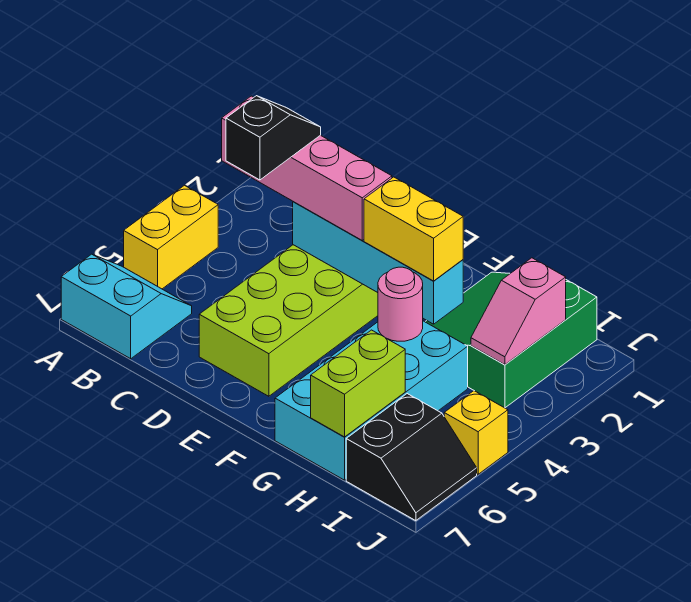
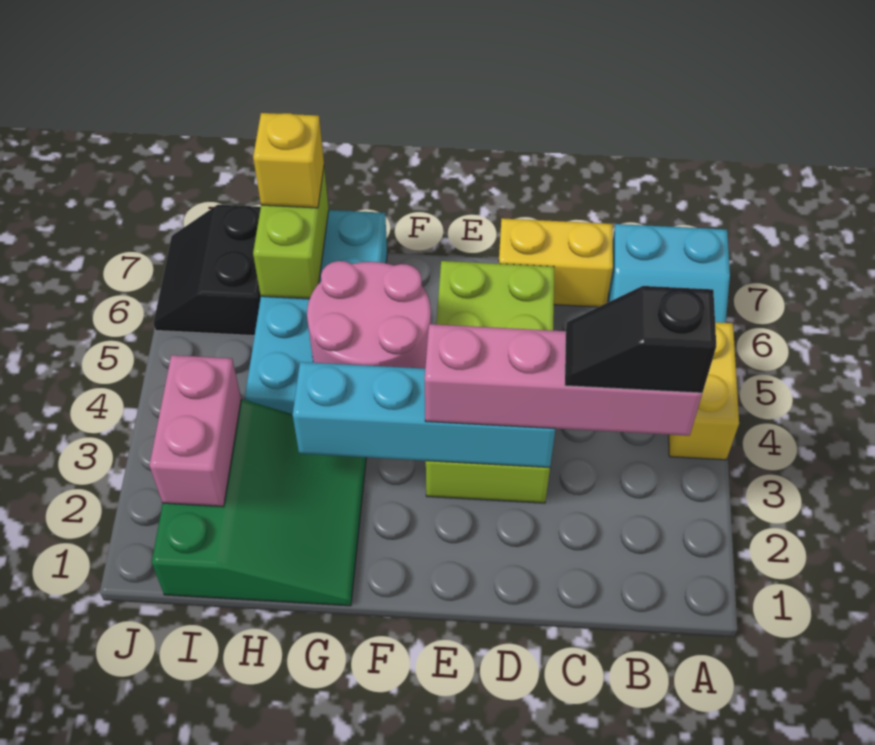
black 1x2 slope [226,96,321,180] -> black 1x2 slope turned to [565,286,716,393]
yellow 1x2 brick [364,177,463,281] -> yellow 1x2 brick moved to [499,218,613,307]
pink 1x1 round brick [378,267,423,341] -> pink 2x2 round brick [307,261,431,369]
pink 1x2 slope [471,258,566,365] -> pink 1x2 brick [149,355,241,507]
yellow 1x1 brick [444,391,508,474] -> yellow 1x1 brick moved to [253,113,324,208]

